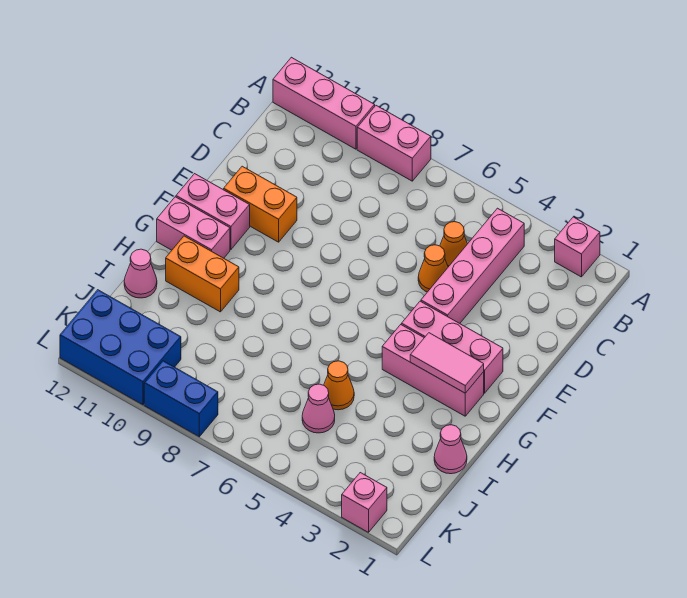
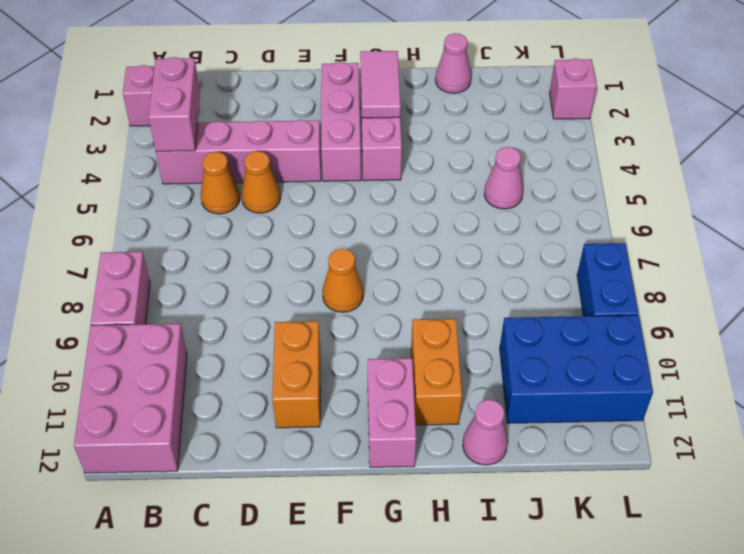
pink 1x3 brick [273,57,375,149] -> pink 2x3 brick [74,324,187,473]
pink 1x2 brick [176,174,250,249] -> pink 1x2 brick moved to [149,57,200,151]
orange 1x1 cone [324,361,354,410] -> orange 1x1 cone moved to [322,249,363,312]
blue 2x3 brick [60,290,181,405] -> blue 2x3 brick turned to [500,315,653,423]

